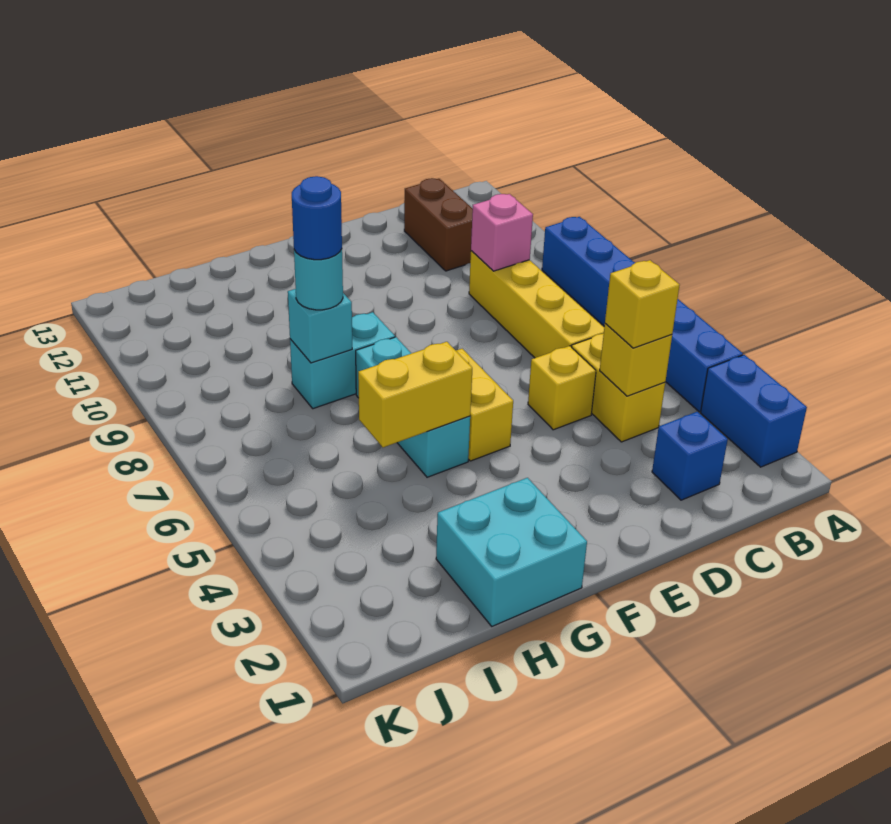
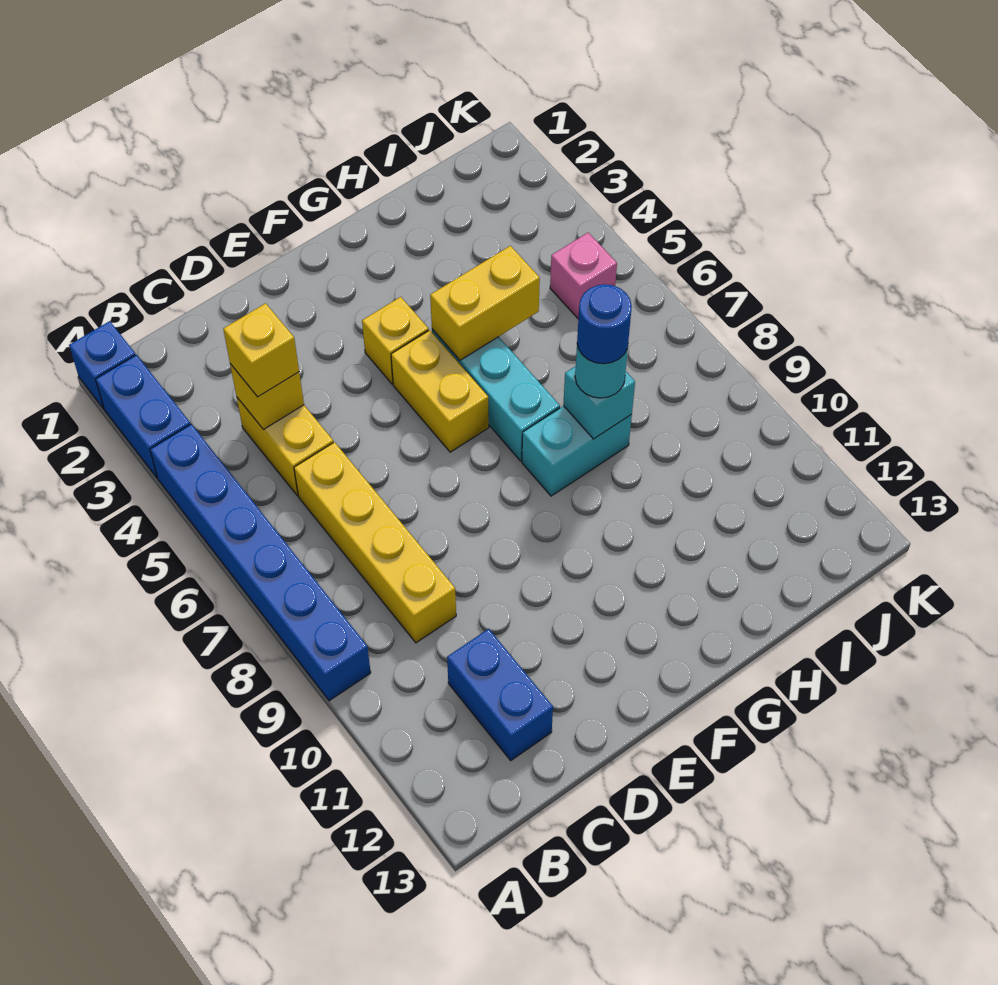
blue 1x1 brick [652,412,728,500] -> blue 1x1 brick moved to [69,321,136,409]
pink 1x1 brick [471,194,533,271] -> pink 1x1 brick moved to [550,233,617,318]
brown 1x2 brick [404,178,473,271] -> blue 1x2 brick [447,629,553,760]
yellow 1x1 brick [528,346,596,430] -> yellow 1x1 brick moved to [362,297,429,384]
cyan 2x2 brick [436,478,587,626] -> none

